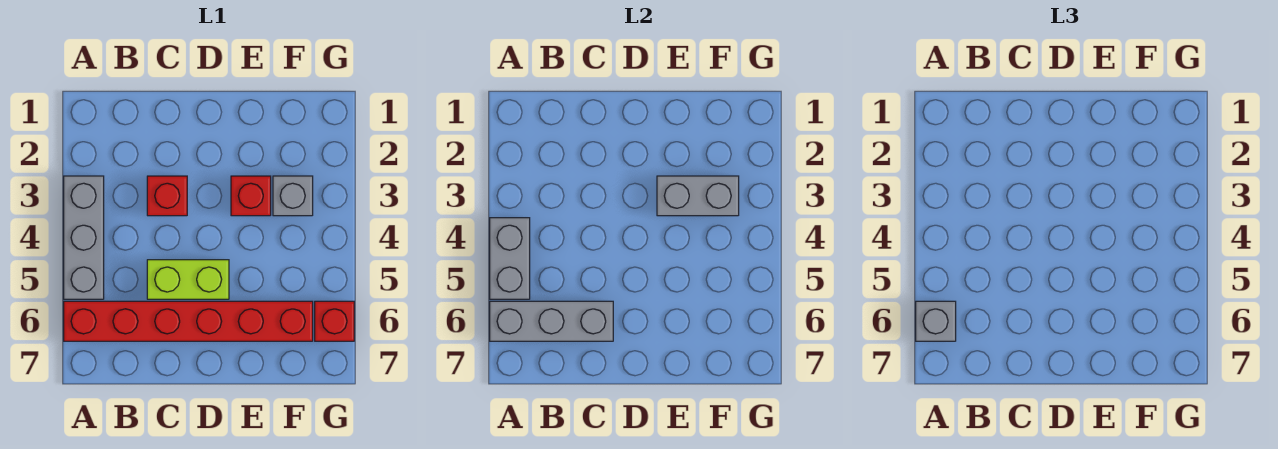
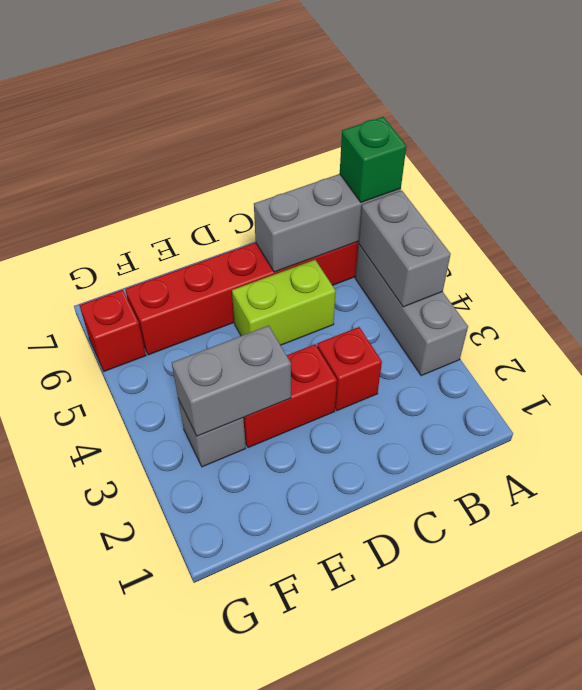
grey 1x1 brick [916,301,956,341] -> green 1x1 brick [340,117,406,203]
red 1x1 brick [231,176,271,216] -> red 1x2 brick [243,344,337,448]

